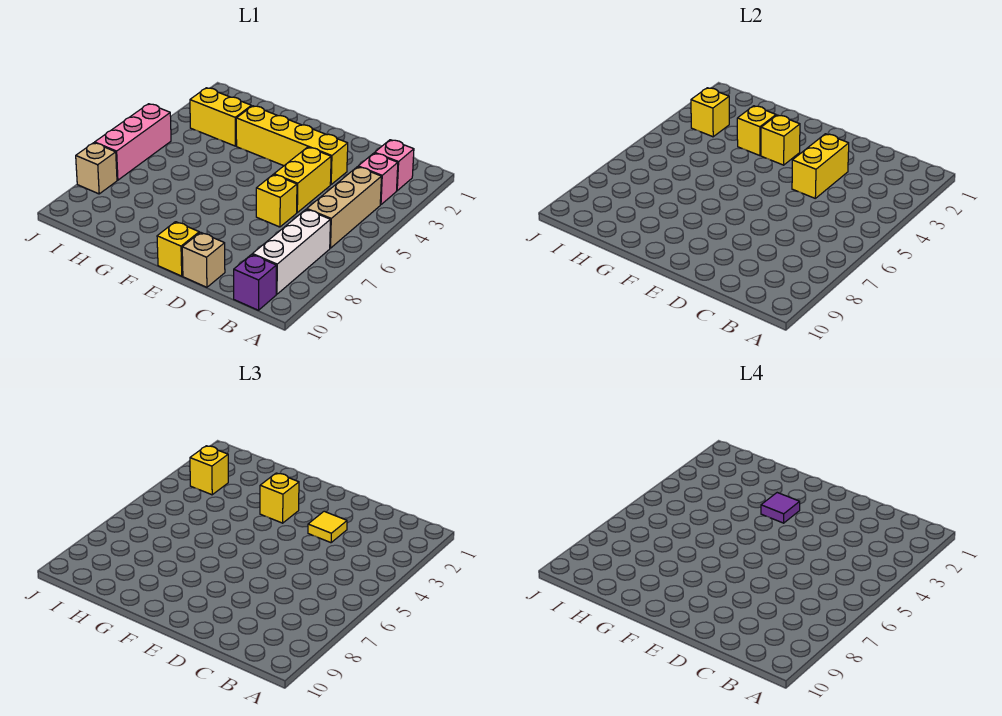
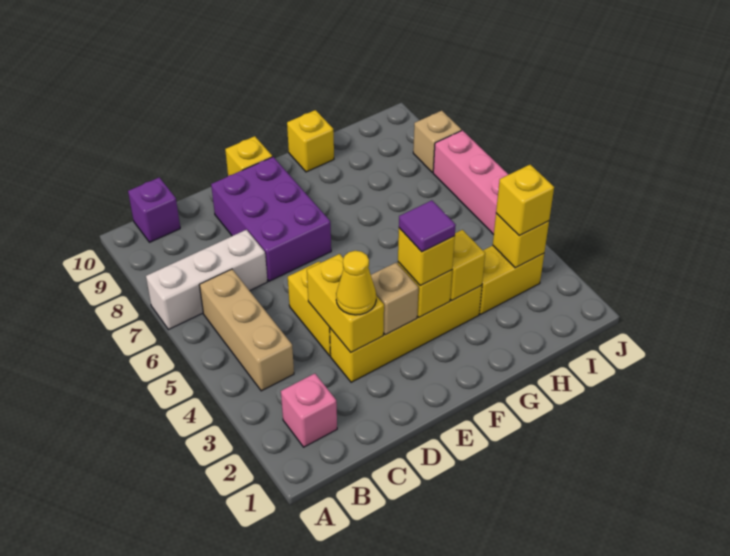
pink 1x1 brick [358,153,398,205] -> none
white 1x3 brick [252,209,330,294] -> white 1x3 brick turned to [146,230,267,330]
yellow 1x1 tile [308,511,347,543] -> yellow 1x1 cone [336,251,376,315]
yellow 1x1 brick [256,174,297,227] -> yellow 1x1 brick moved to [287,110,334,172]
none -> purple 2x3 brick [211,157,331,281]
tan 1x1 brick [182,232,225,287] -> tan 1x1 brick moved to [371,263,418,335]

